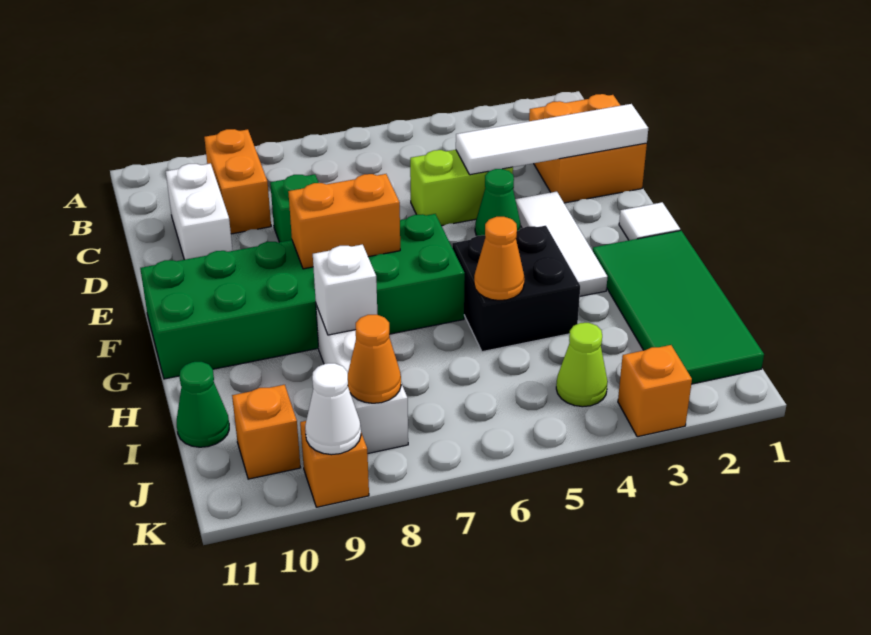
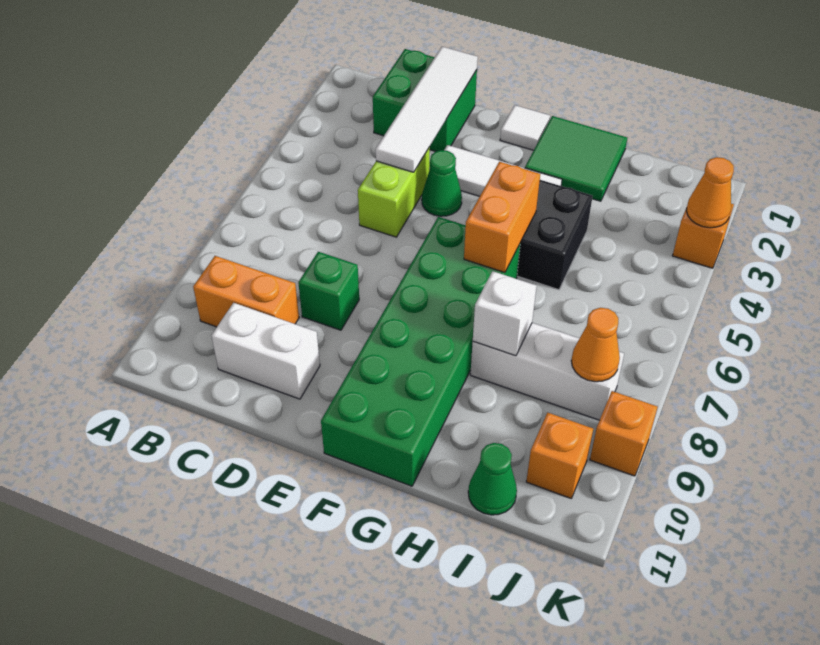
orange 2x2 brick [529,94,647,203] -> green 2x2 brick [373,49,477,152]
orange 1x2 brick [288,174,400,269] -> orange 1x2 brick moved to [464,162,540,272]
green 2x4 tile [592,230,764,384] -> green 2x2 tile [525,116,627,201]
orange 1x1 cone [474,217,524,301] -> orange 1x1 cone moved to [686,157,734,228]
lime 1x1 cone [556,323,608,407] -> none
white 1x1 cone [305,363,361,455] -> none

